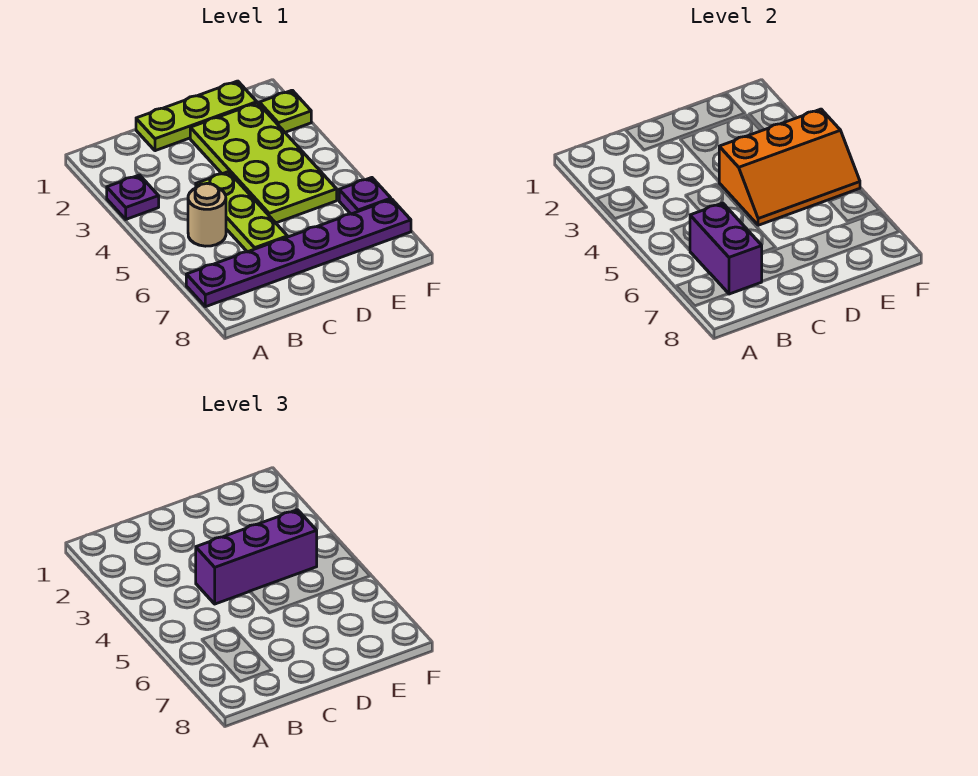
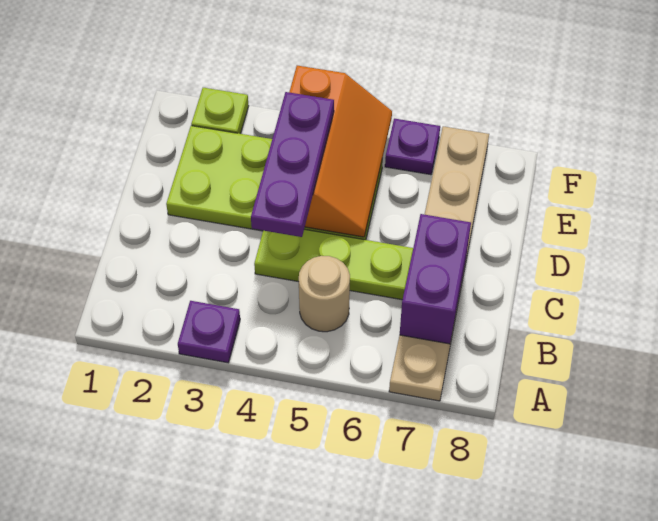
purple 1x6 plate [186,199,411,307] -> tan 1x6 plate [389,126,489,401]
purple 1x2 brick [690,203,762,294] -> purple 1x2 brick turned to [400,214,471,344]
lime 1x3 plate [136,81,257,151] -> none
purple 1x3 brick [196,510,317,604] -> purple 1x3 plate [251,92,334,237]

